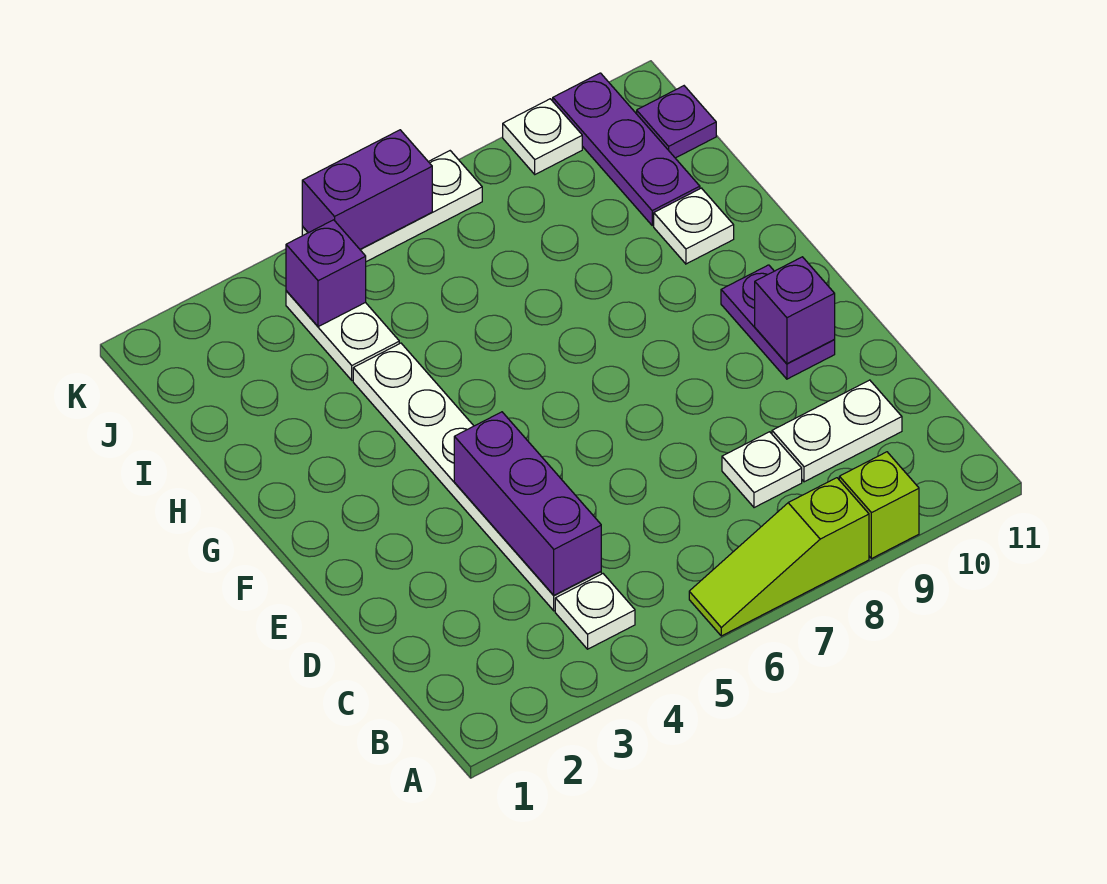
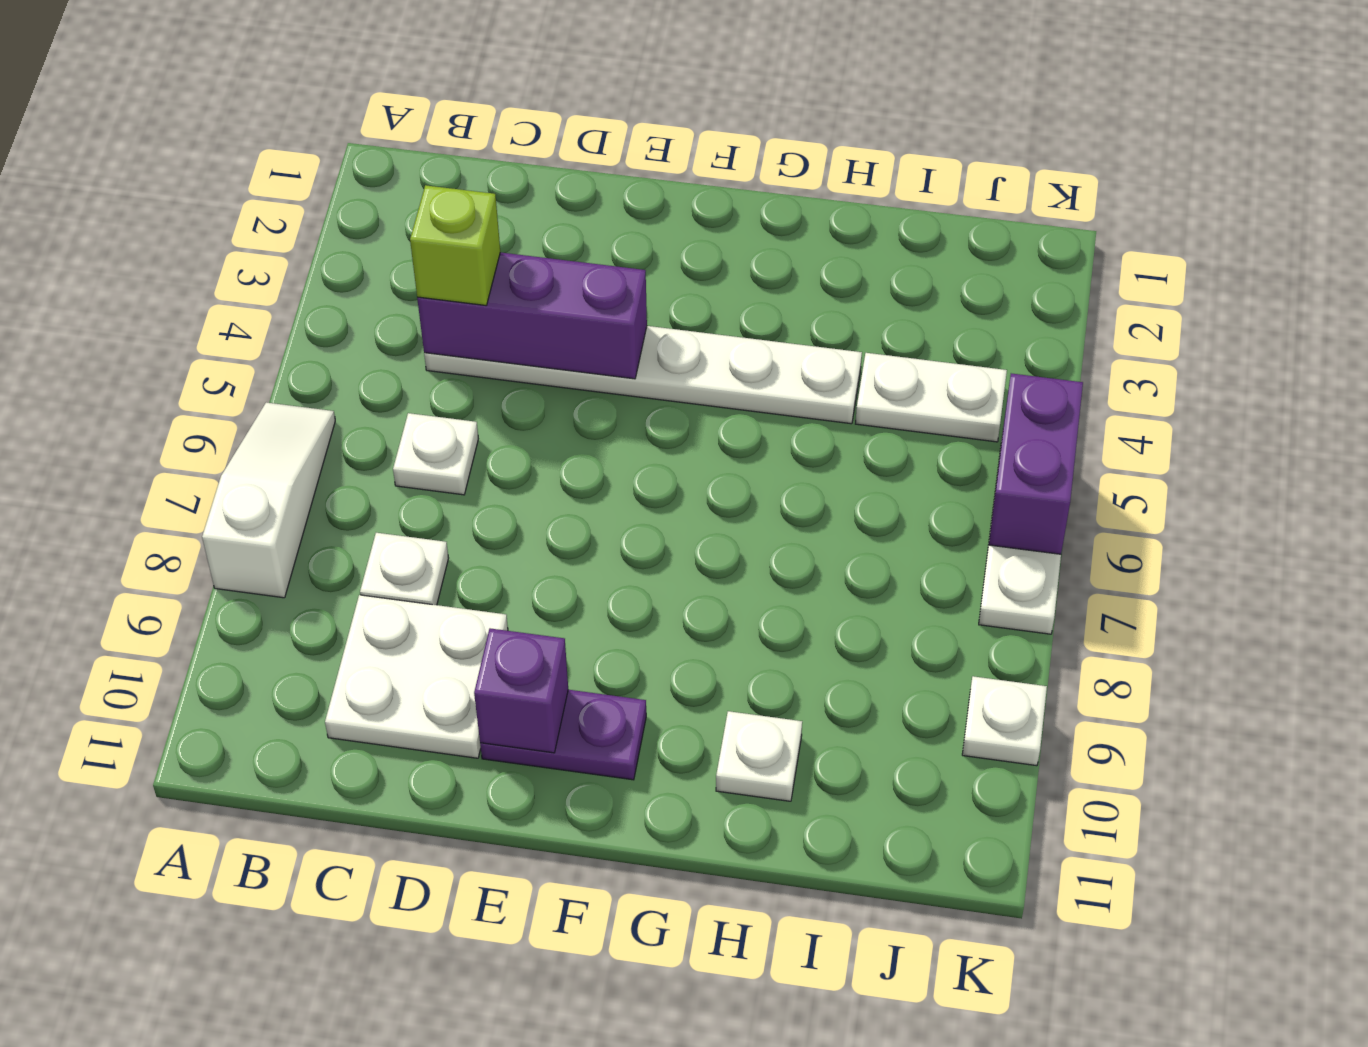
lime 1x3 slope [689,478,869,636] -> white 1x3 slope [202,402,335,598]
lime 1x1 brick [839,452,919,559] -> lime 1x1 brick moved to [410,185,500,305]
white 1x1 plate [555,574,635,649] -> white 1x1 plate moved to [393,413,478,495]
white 1x2 plate [772,380,902,482] -> white 2x2 plate [325,595,508,758]
purple 1x3 plate [553,73,700,225] -> none
purple 1x1 brick [286,220,366,327] -> none
purple 1x1 plate [637,86,716,158] -> none

